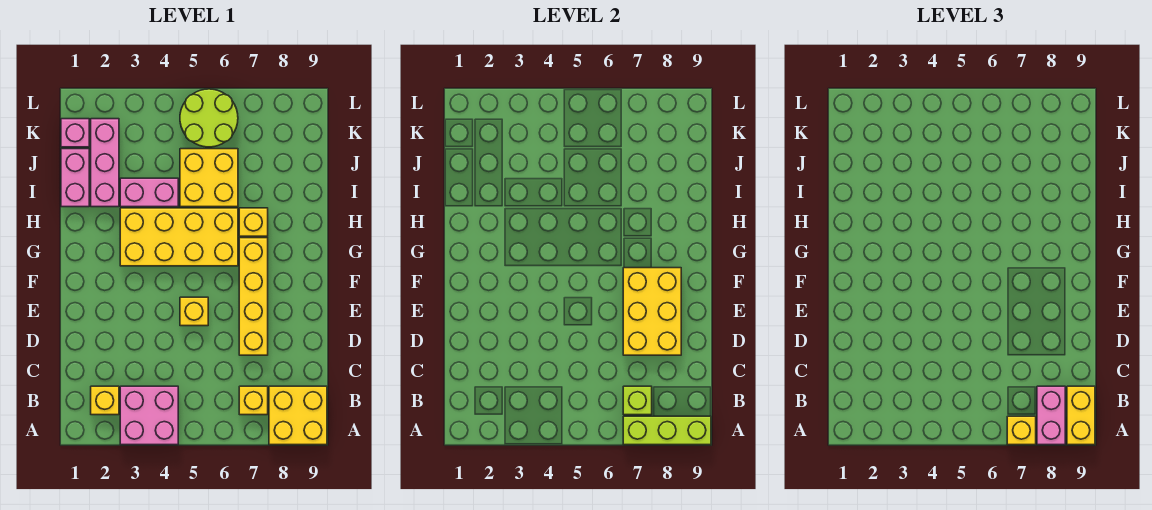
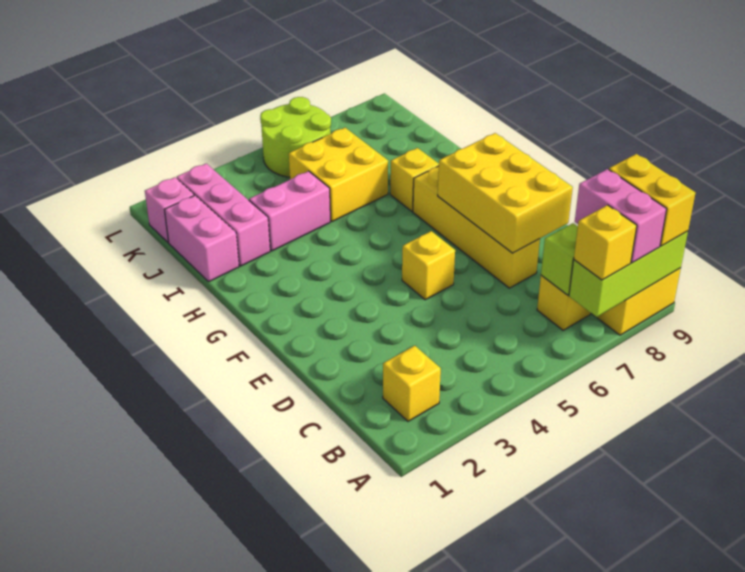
pink 2x2 brick [120,386,178,445] -> none
yellow 2x4 brick [120,208,238,266] -> none

